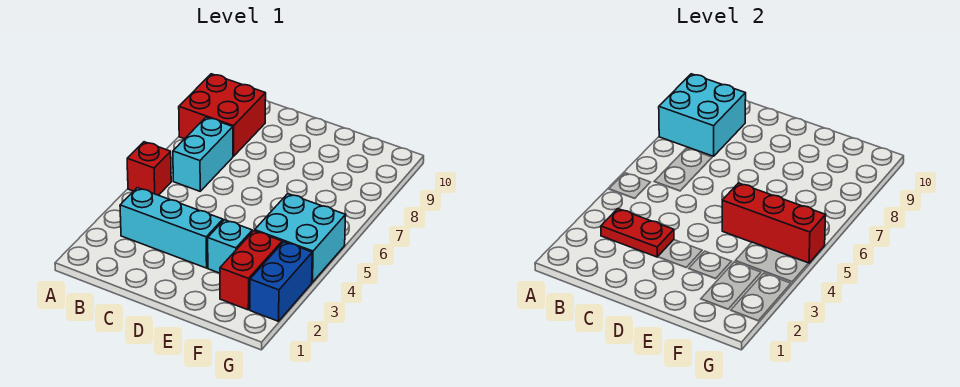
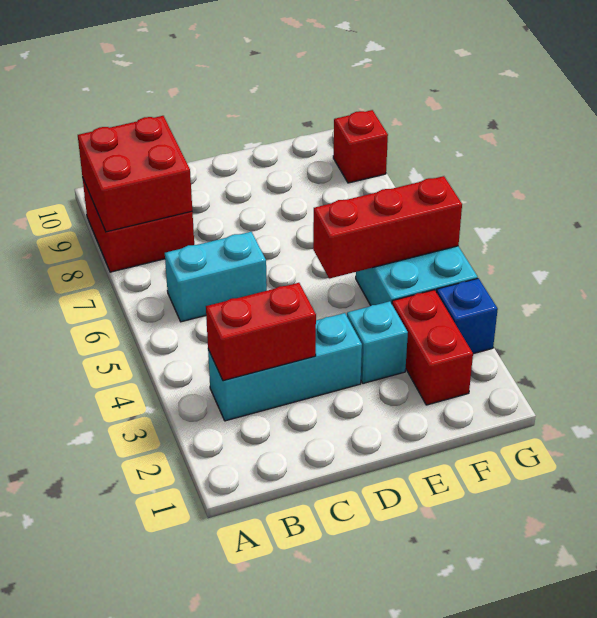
red 1x1 brick [127,142,171,195] -> red 1x1 brick moved to [333,110,388,183]
cyan 2x2 brick [659,74,746,156] -> red 2x2 brick [78,116,192,232]
red 1x2 plate [601,209,674,257] -> red 1x2 brick [206,283,316,381]
cyan 1x2 brick [173,117,233,191] -> cyan 1x2 brick turned to [165,232,267,322]
blue 1x2 brick [250,242,312,321] -> blue 1x1 brick [437,278,498,354]

